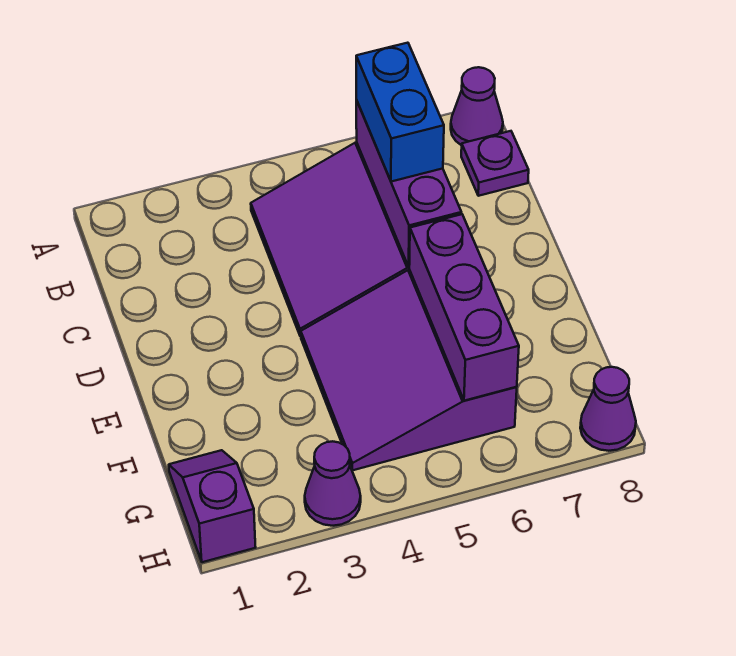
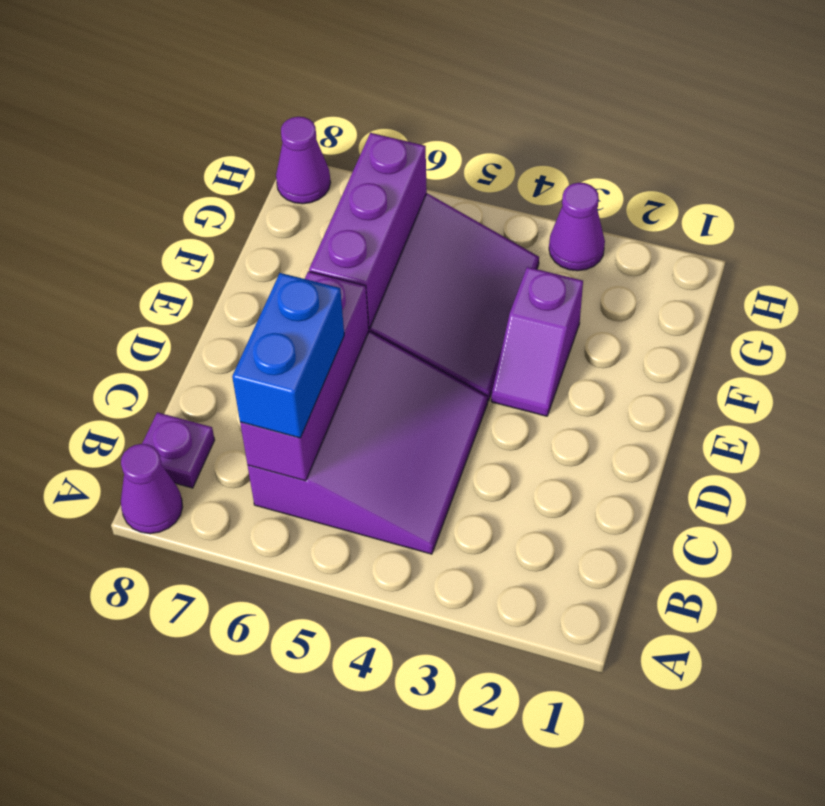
purple 1x2 slope [169,450,256,562] -> purple 1x2 slope moved to [491,267,583,416]

